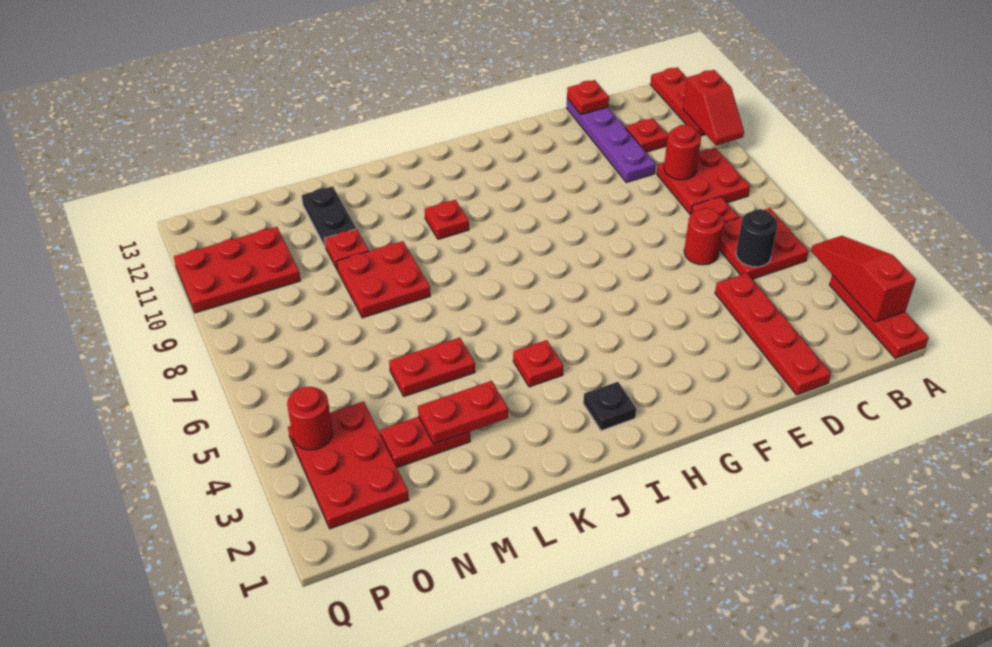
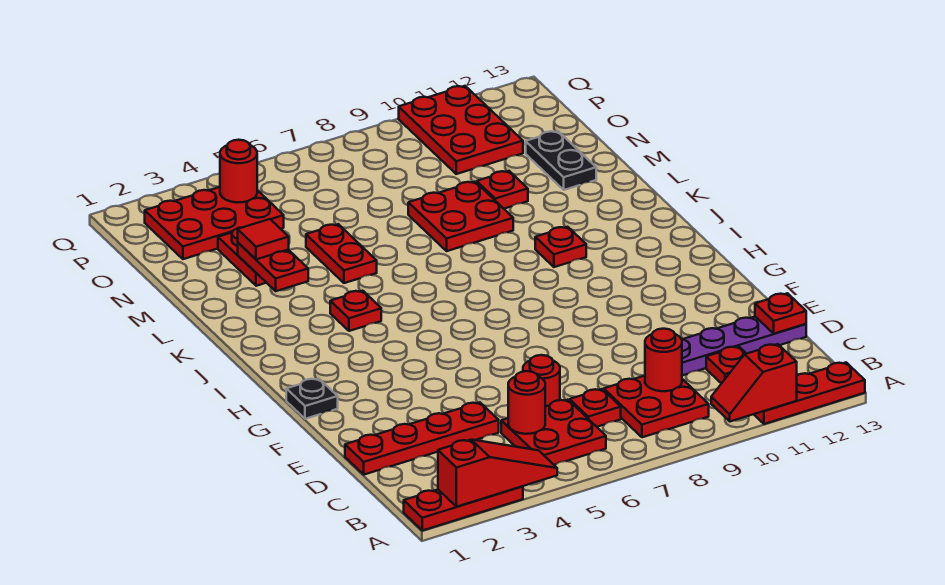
black 1x1 round brick [736,209,778,267] -> red 1x1 round brick [508,371,545,434]
black 1x1 plate [583,382,636,431] -> black 1x1 plate moved to [286,378,338,419]
none -> red 1x1 tile [238,219,289,259]
black 1x2 plate [302,186,356,246] -> black 1x2 plate turned to [526,131,596,190]

